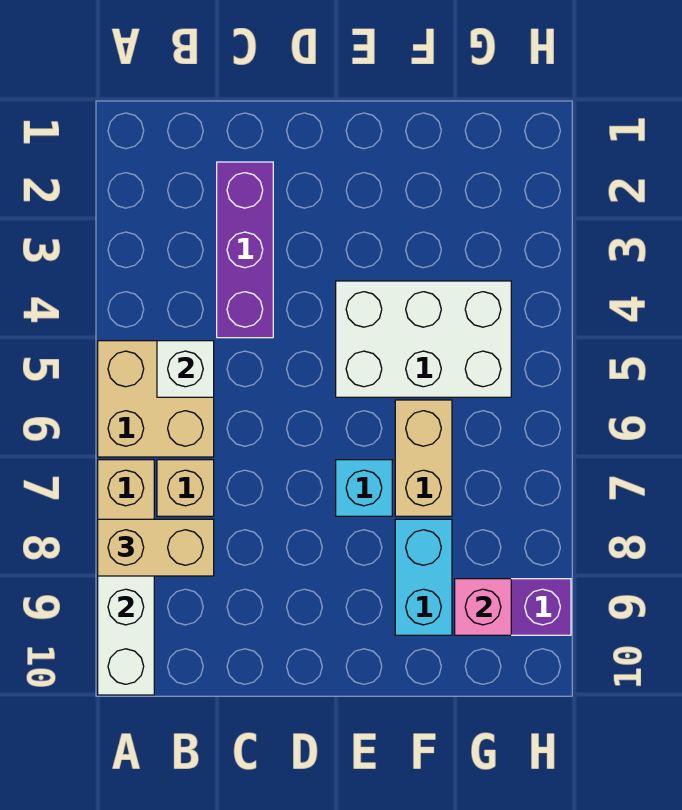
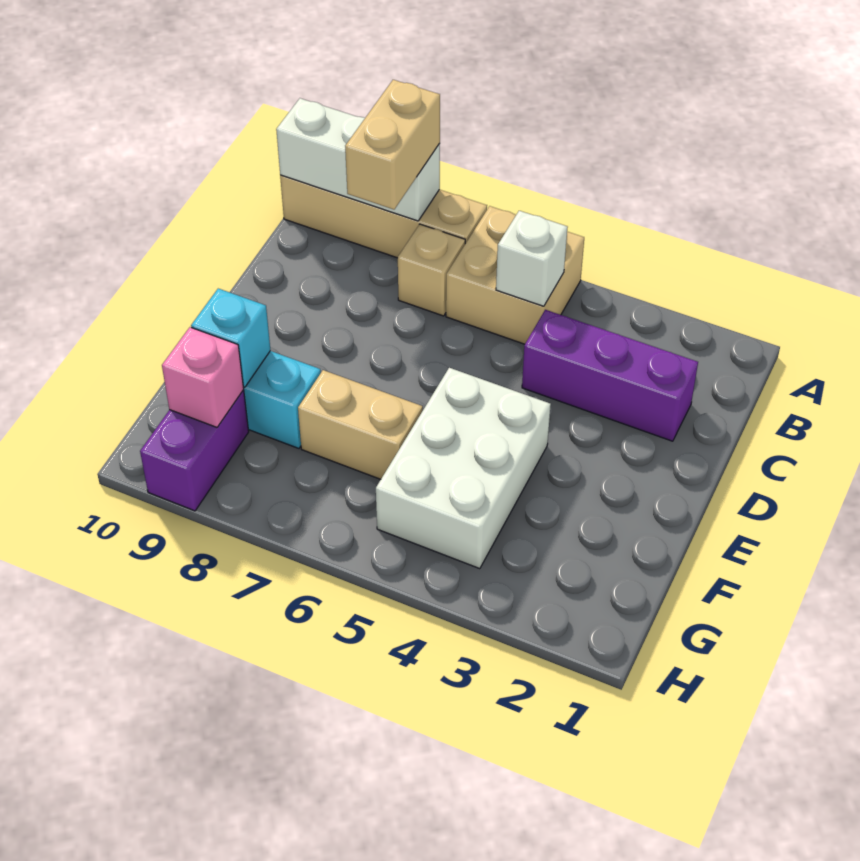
cyan 1x1 brick [336,460,392,516] -> cyan 1x1 brick moved to [191,289,271,387]

